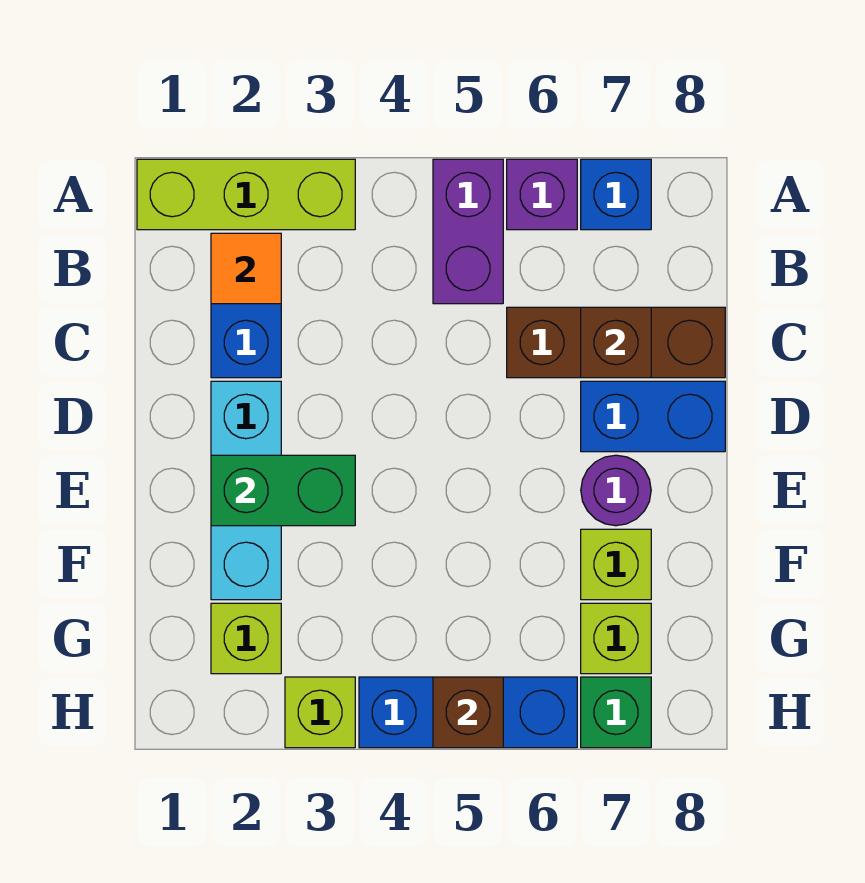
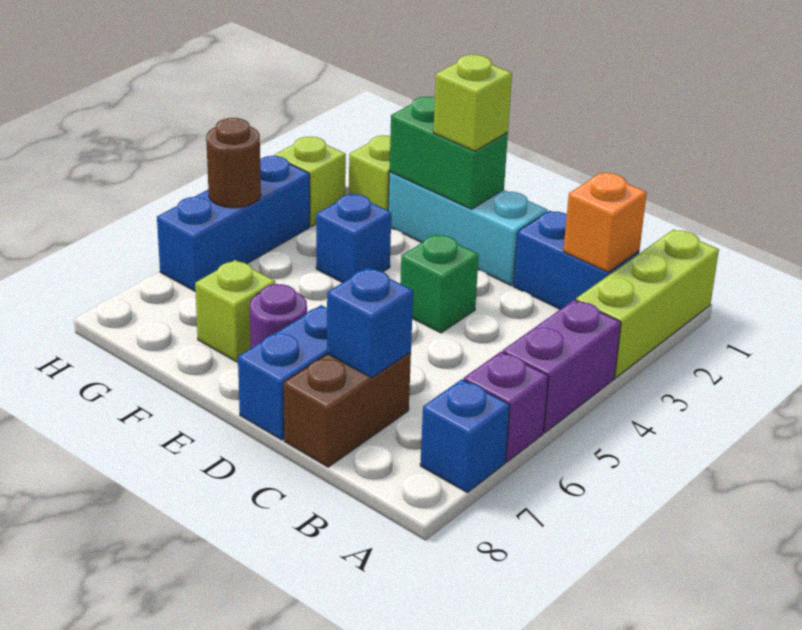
purple 1x2 brick [433,159,503,304] -> purple 1x2 brick turned to [503,300,621,433]
orange 1x1 tile [211,233,281,304] -> orange 1x1 brick [563,173,647,272]
brown 1x3 brick [507,307,725,378] -> brown 1x2 brick [284,352,411,467]
brown 1x1 brick [581,307,651,378] -> blue 1x1 brick [327,267,413,378]
green 1x2 brick [211,455,355,526] -> green 1x2 brick turned to [390,97,508,209]
none -> blue 1x1 brick [316,194,391,283]
lime 1x1 brick [581,603,651,674] -> lime 1x1 brick moved to [433,55,512,151]
brown 1x1 brick [433,677,503,748] -> brown 1x1 round brick [206,118,261,208]
green 1x1 brick [581,677,651,748] -> green 1x1 brick moved to [400,234,479,333]

